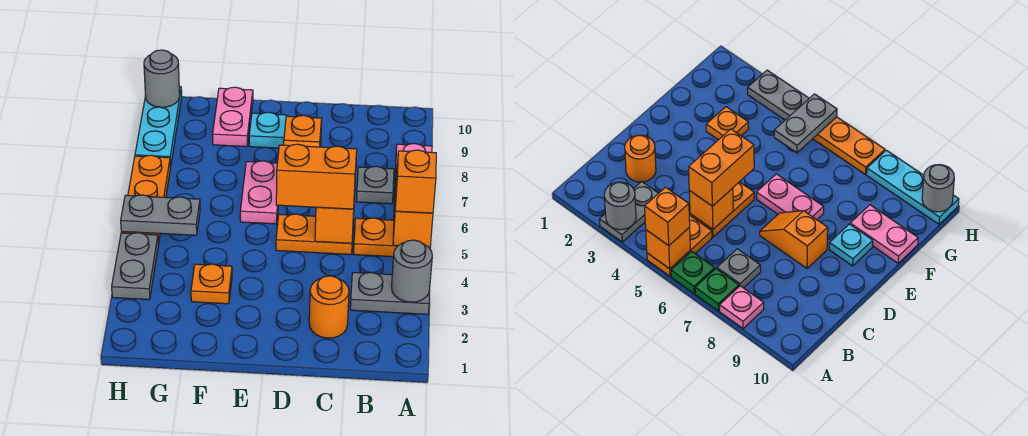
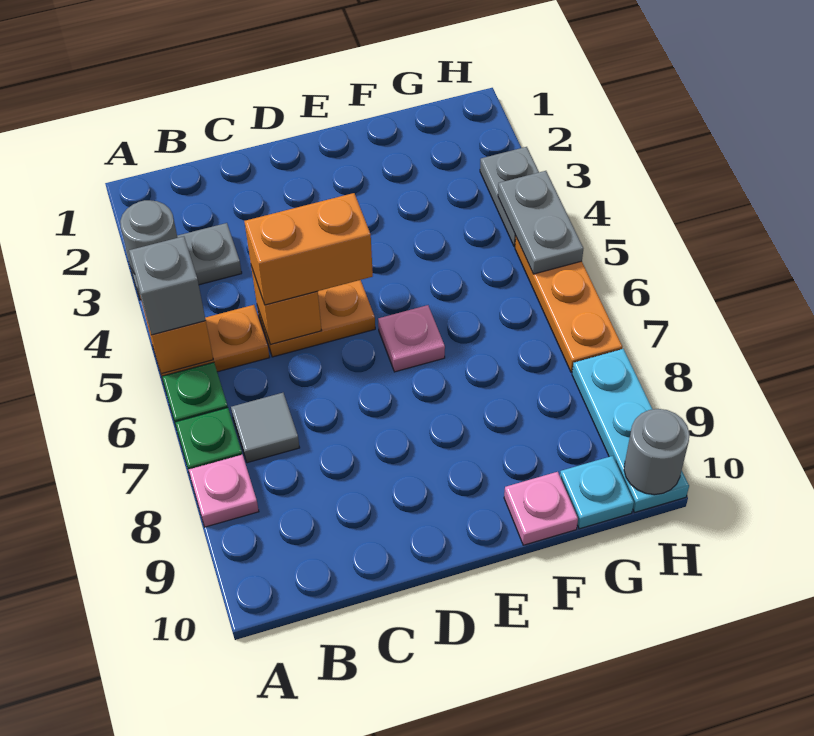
orange 1x1 brick [395,150,436,213] -> grey 1x1 brick [129,236,206,335]
grey 1x1 plate [356,166,394,204] -> grey 1x1 tile [231,393,300,463]
orange 1x1 round brick [309,276,349,338] -> none
orange 1x2 slope [284,115,322,147] -> none
pink 1x2 plate [240,161,279,224] -> pink 1x1 plate [378,305,445,372]
cyan 1x1 plate [249,112,286,148] -> cyan 1x1 plate moved to [560,456,634,529]
orange 1x1 plate [191,264,232,304] -> none
pink 1x2 plate [213,87,253,147] -> pink 1x1 plate [504,472,578,545]
grey 1x2 plate [121,195,200,235] -> grey 1x2 plate turned to [498,171,583,274]

